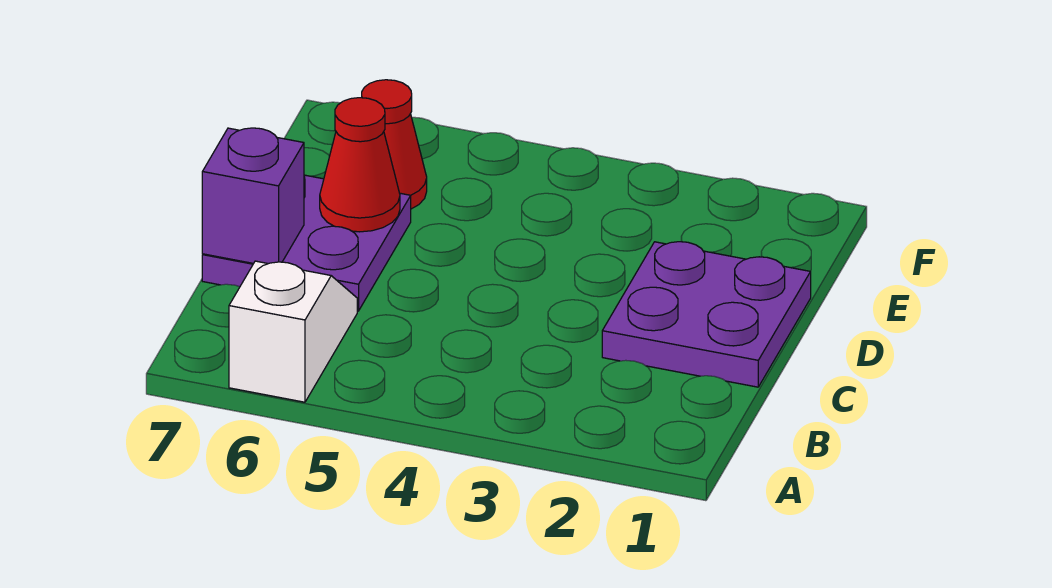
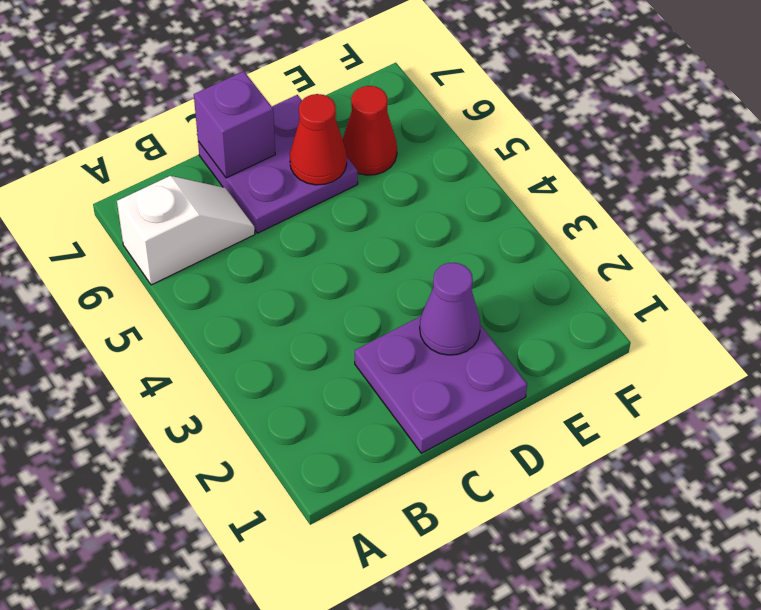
none -> purple 1x1 cone [420,263,480,355]

